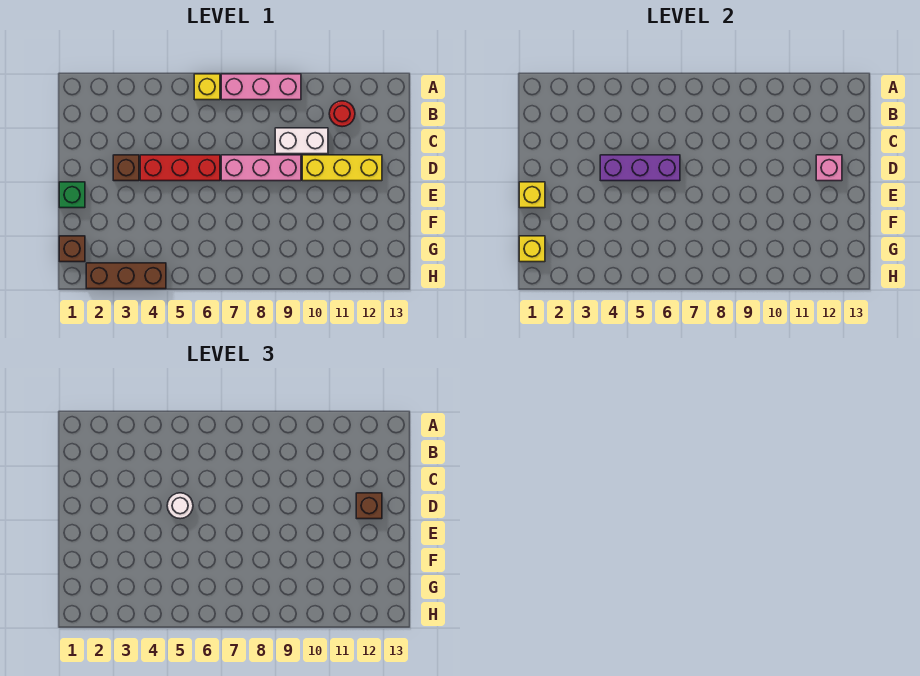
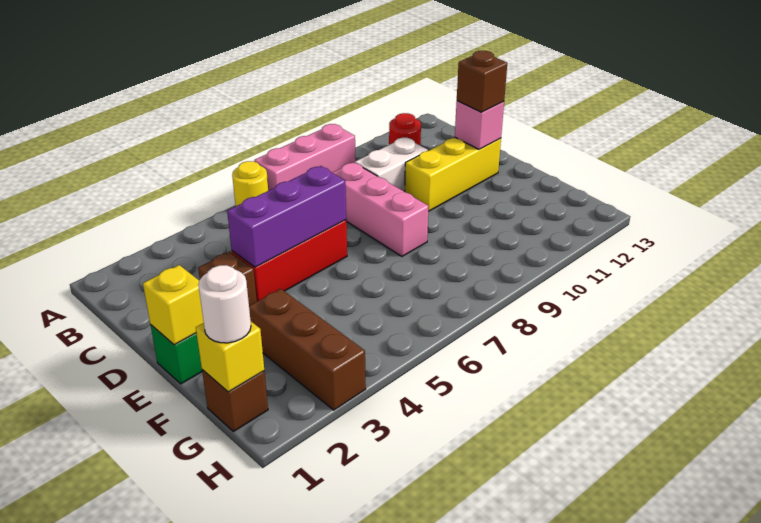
yellow 1x1 brick [194,74,220,100] -> yellow 1x1 round brick [232,161,268,206]
white 1x1 round brick [167,493,193,519] -> white 1x1 round brick moved to [198,265,251,343]
pink 1x3 brick [221,155,301,181] -> pink 1x3 brick turned to [332,162,429,256]
brown 1x3 brick [86,263,166,289] -> brown 1x3 brick turned to [249,289,366,410]

